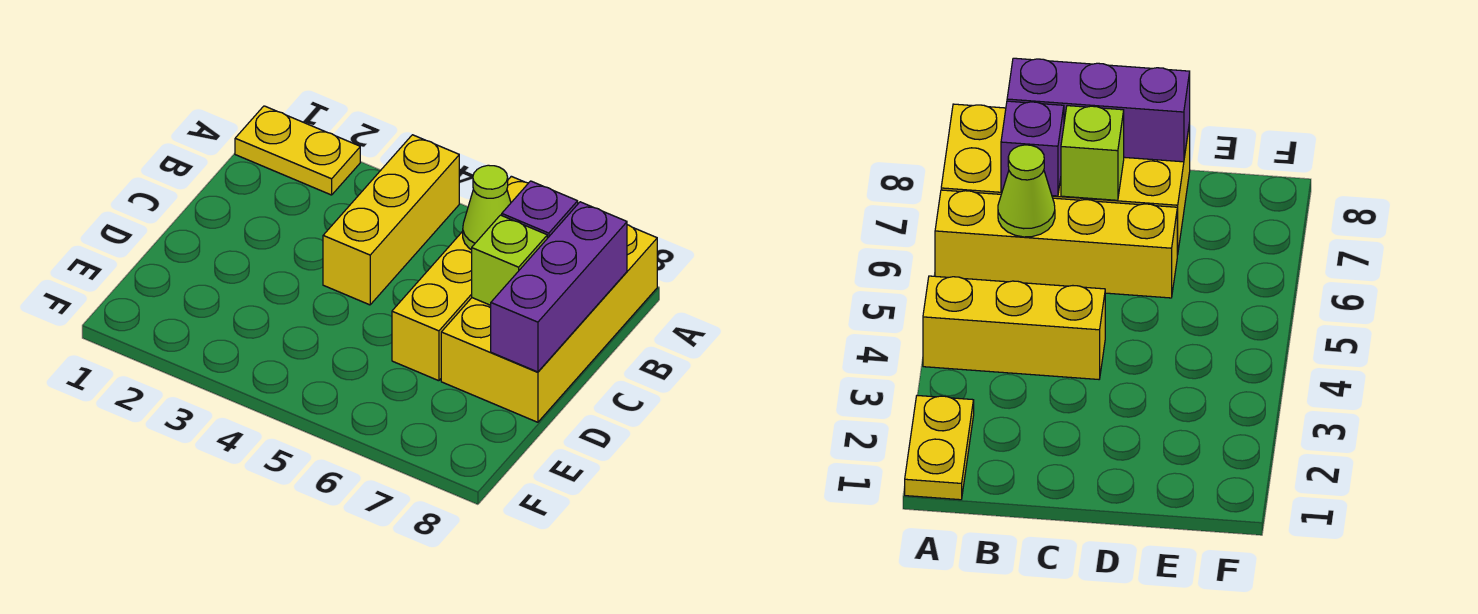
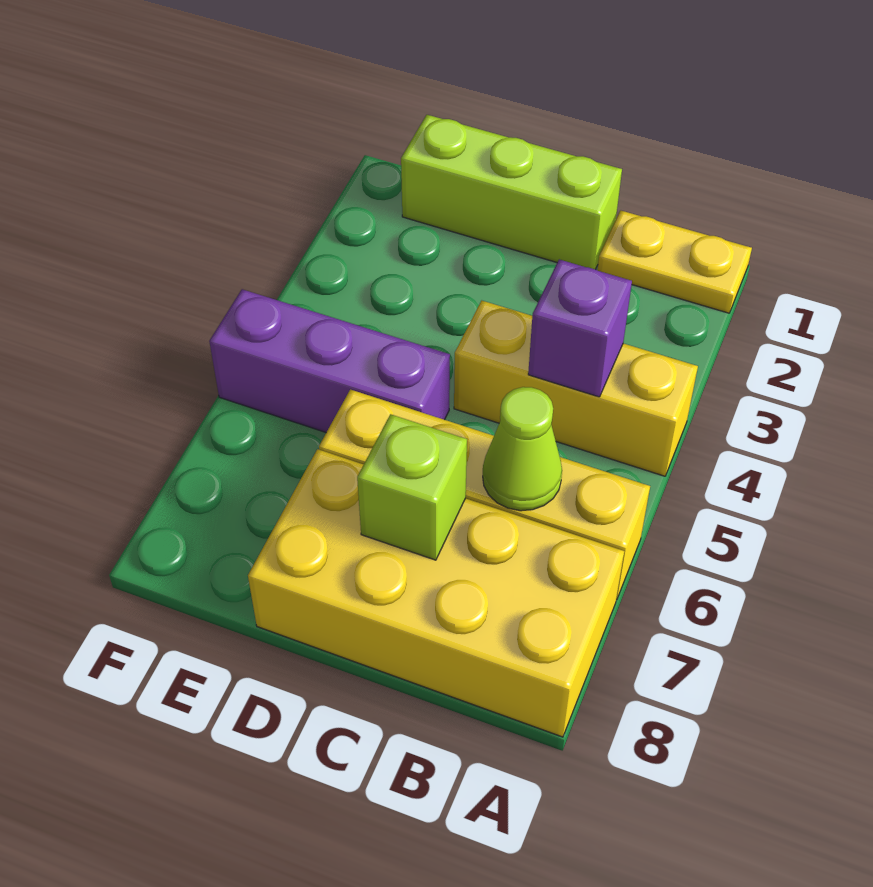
yellow 1x2 plate [235,106,360,195] -> yellow 1x2 plate turned to [597,210,752,313]
purple 1x1 brick [502,181,578,238] -> purple 1x1 brick moved to [528,259,632,397]
purple 1x3 brick [491,202,627,372] -> purple 1x3 brick moved to [209,289,450,432]
none -> lime 1x3 brick [401,115,622,269]

